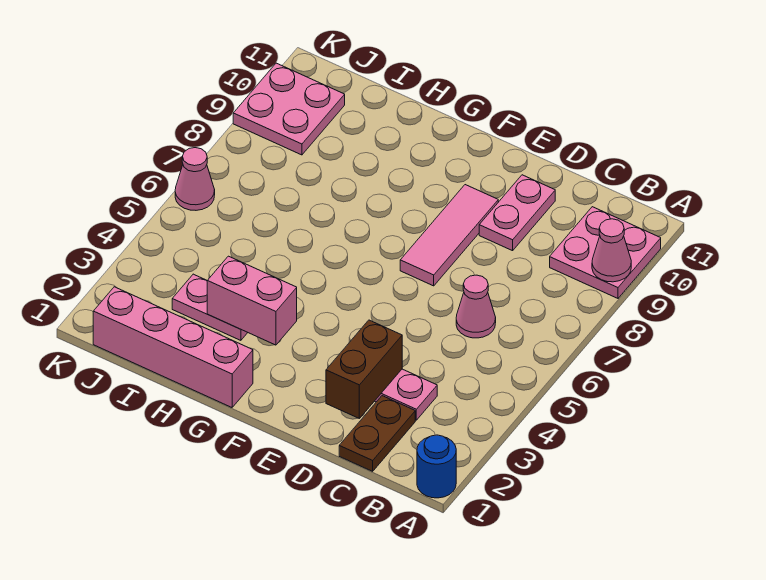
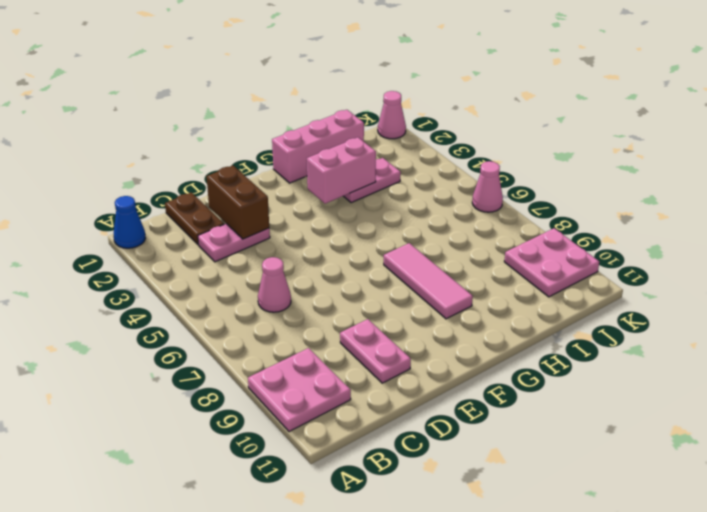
blue 1x1 round brick [417,435,456,498] -> blue 1x1 cone [114,196,146,248]
pink 1x1 cone [592,219,631,282] -> pink 1x1 cone moved to [378,91,406,139]
pink 1x3 tile [400,185,498,286] -> pink 1x3 tile moved to [384,243,473,319]
pink 1x4 brick [93,287,253,407] -> pink 1x3 brick [272,110,364,183]

